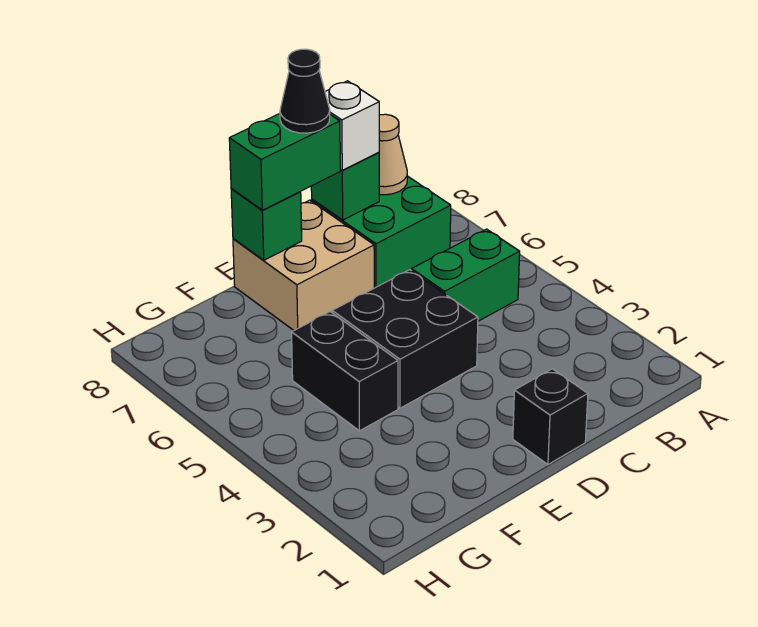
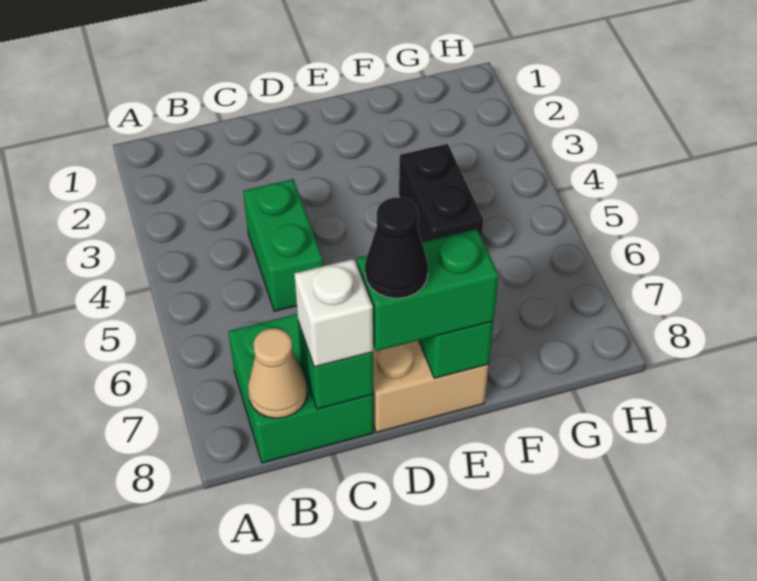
green 1x2 brick [412,229,520,321] -> green 1x2 brick turned to [243,179,323,311]
black 1x1 brick [513,369,588,464] -> none
black 2x2 brick [332,270,478,408] -> none

